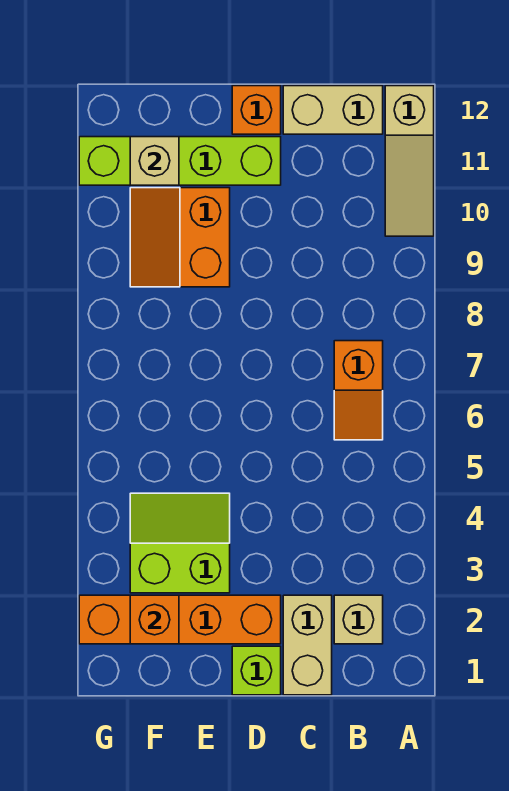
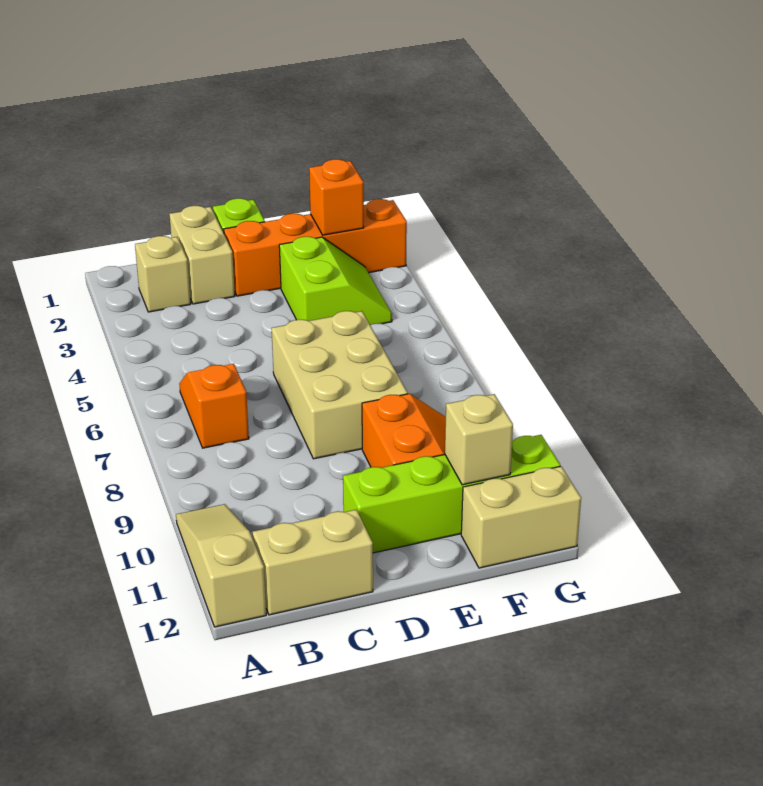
none -> tan 2x3 brick [272,311,408,459]
orange 1x1 brick [232,86,281,134] -> none
lime 2x2 slope [130,493,230,593] -> lime 2x2 slope turned to [279,237,392,325]
none -> tan 1x2 brick [461,466,581,568]

